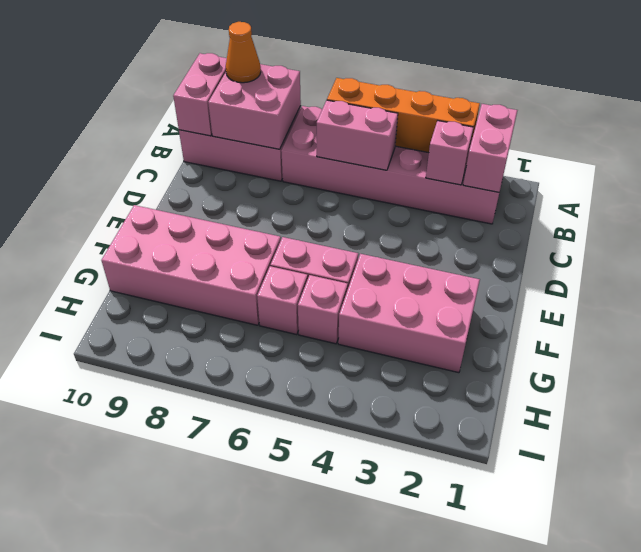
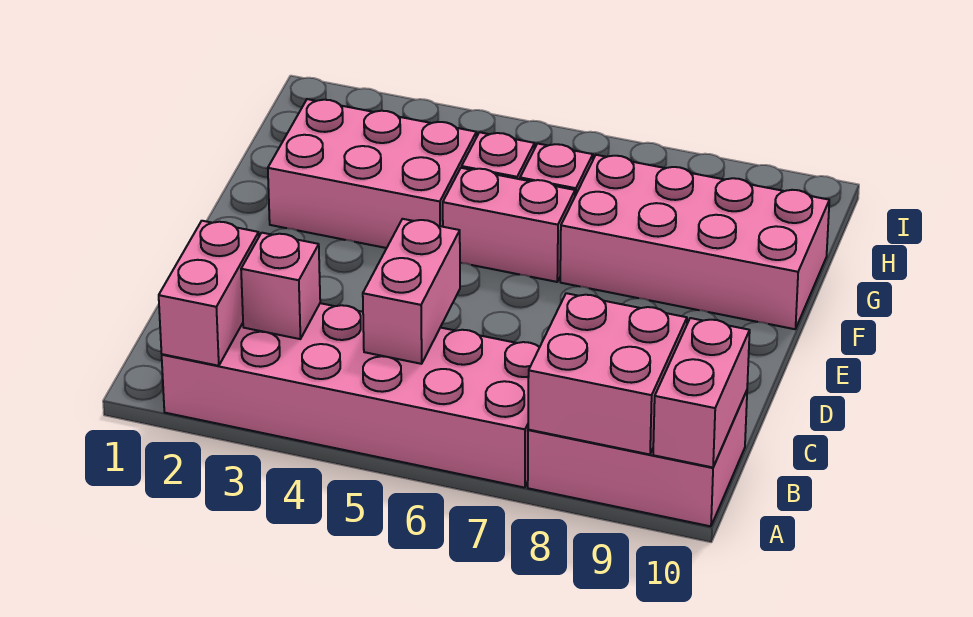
orange 1x4 brick [327,78,480,153] -> none
orange 1x1 cone [226,22,261,83] -> none
pink 1x2 brick [317,100,398,170] -> pink 1x2 brick turned to [363,219,460,364]

